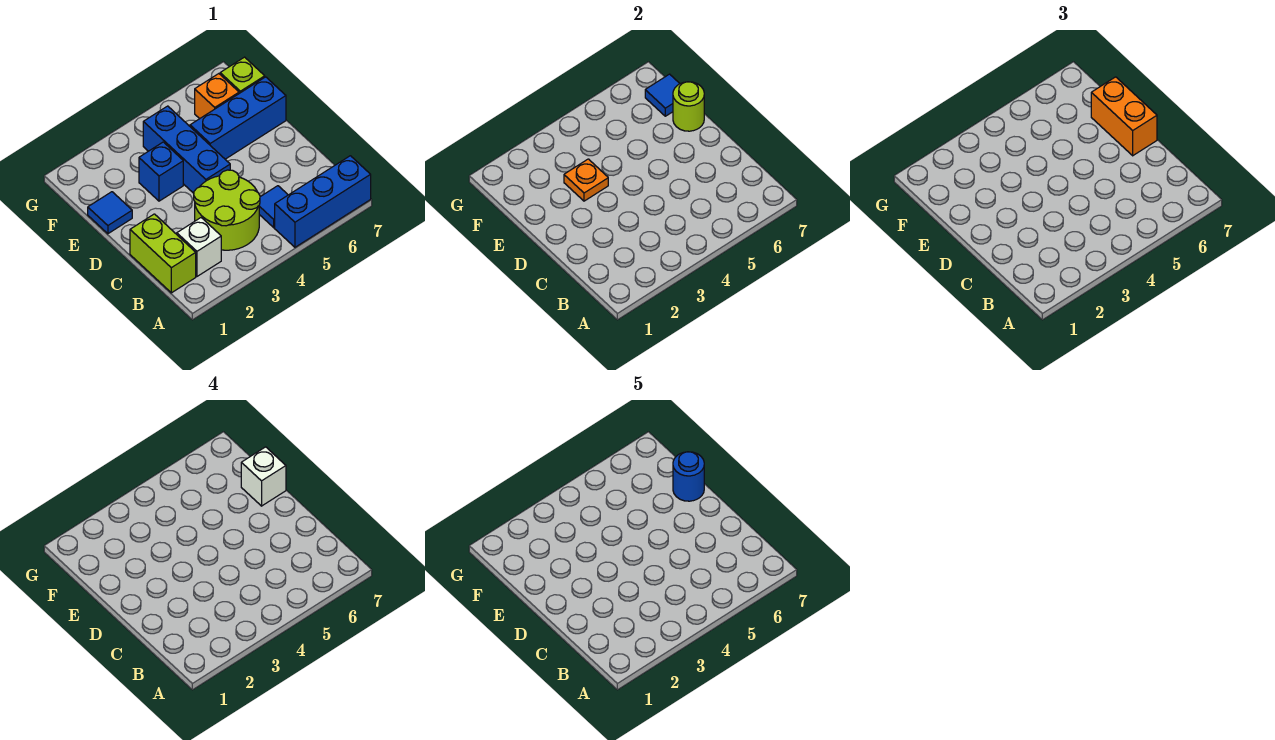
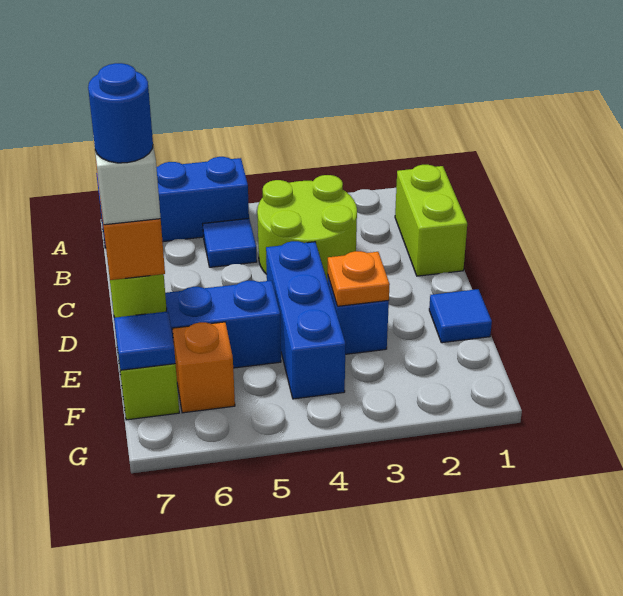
white 1x1 brick [177,218,221,276] -> none

